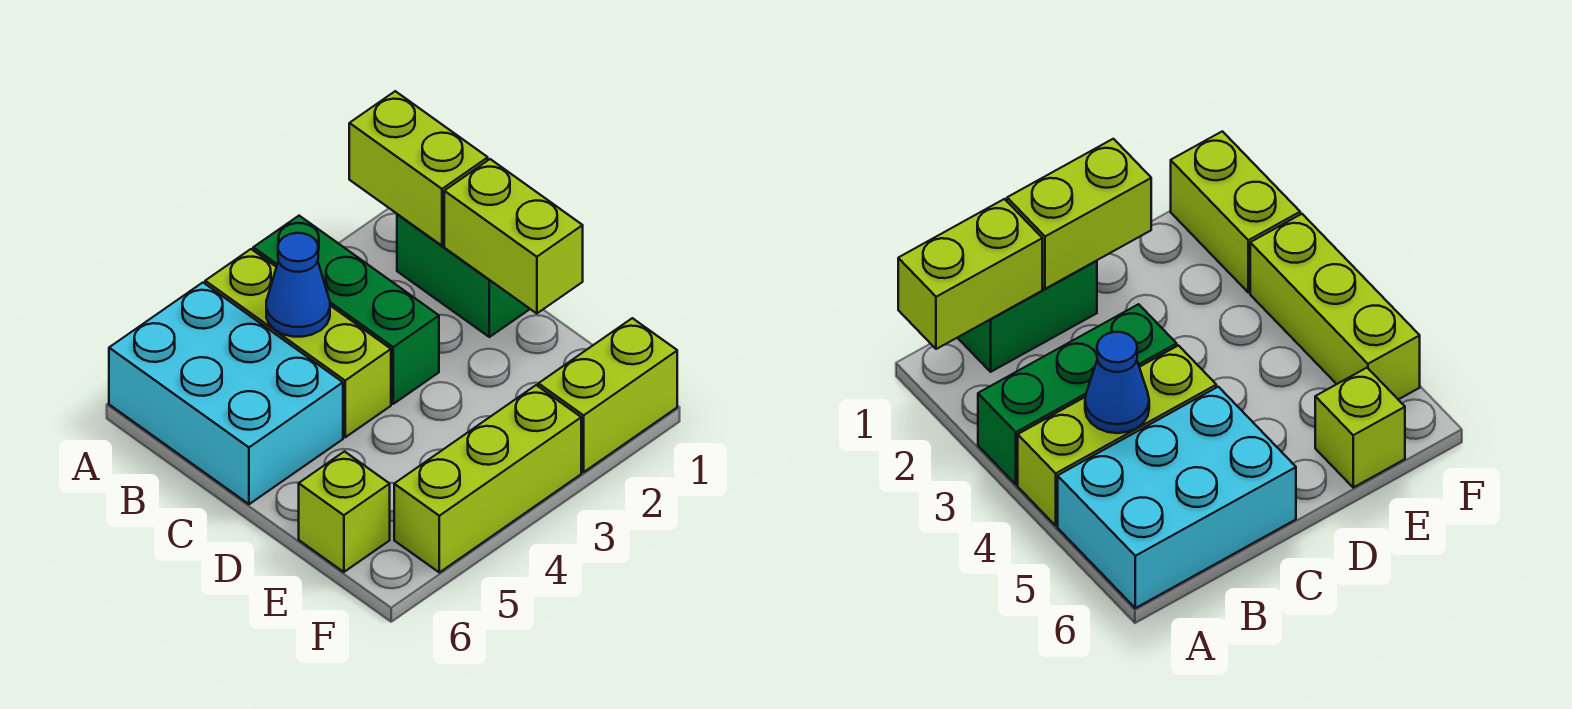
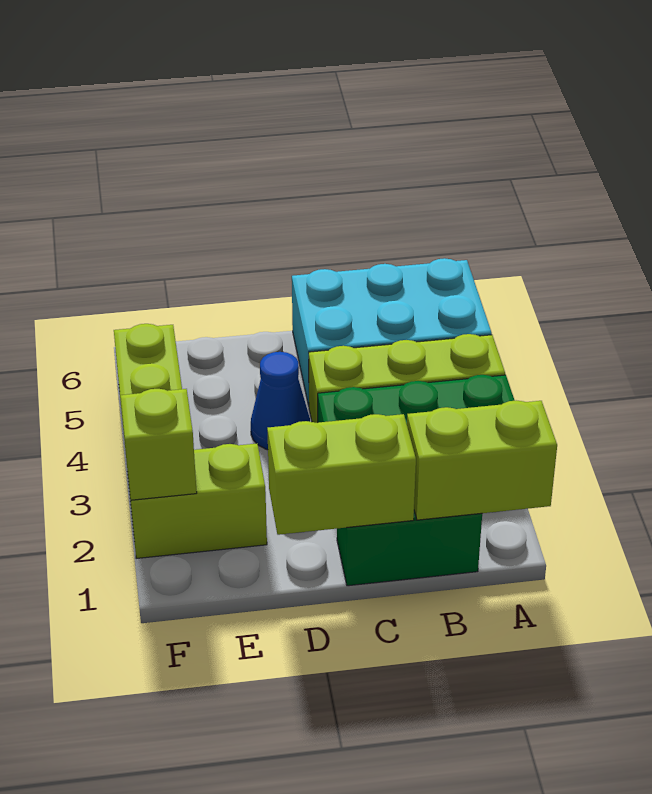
blue 1x1 cone [266,233,330,337] -> blue 1x1 cone moved to [251,352,310,450]
lime 1x1 brick [299,452,390,572] -> lime 1x1 brick moved to [121,389,197,500]
lime 1x2 brick [538,318,677,472] -> lime 1x2 brick turned to [129,443,267,558]

